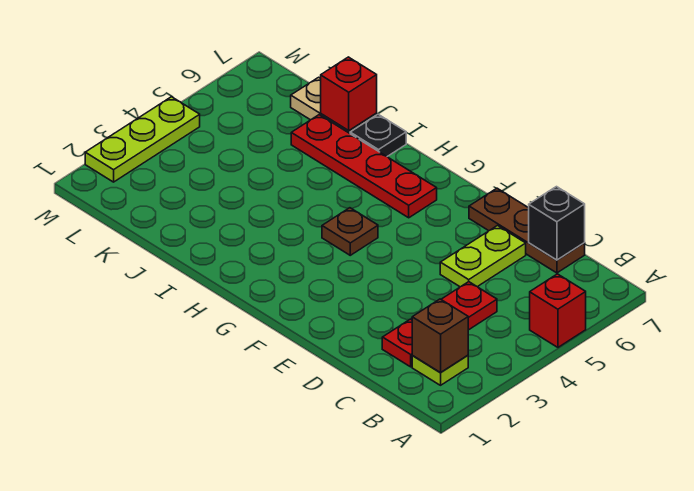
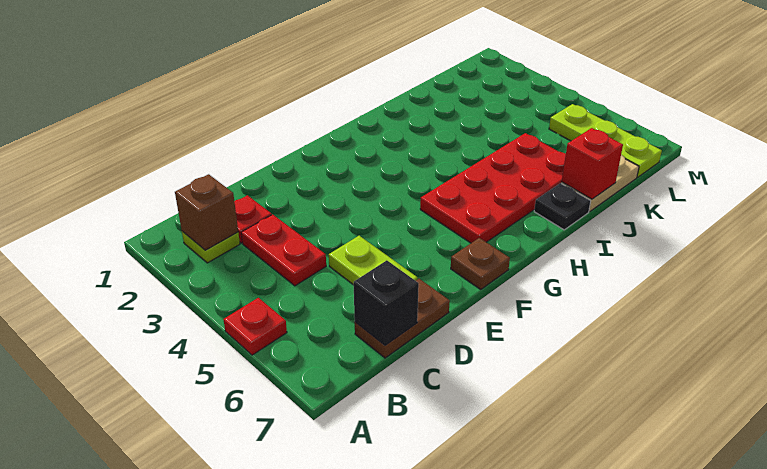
red 1x1 brick [530,274,586,347] -> red 1x1 plate [224,298,287,355]
brown 1x3 plate [469,188,585,273] -> brown 1x2 plate [355,279,450,358]
brown 1x1 plate [322,208,378,255] -> brown 1x1 plate moved to [451,238,510,290]
red 1x4 plate [291,115,437,218] -> red 2x4 plate [420,133,566,243]
lime 1x3 plate [85,97,200,182] -> lime 1x3 plate moved to [549,104,662,177]

